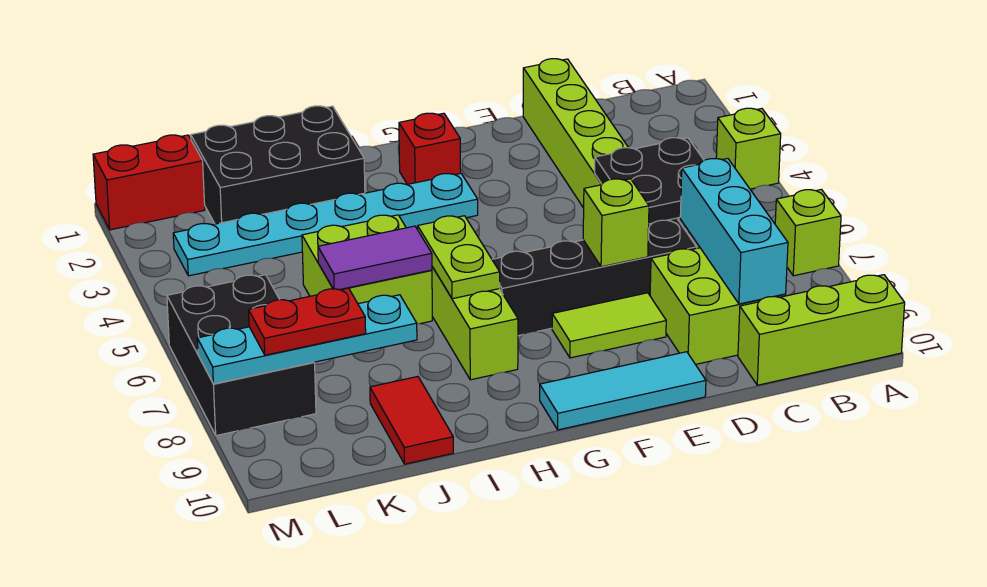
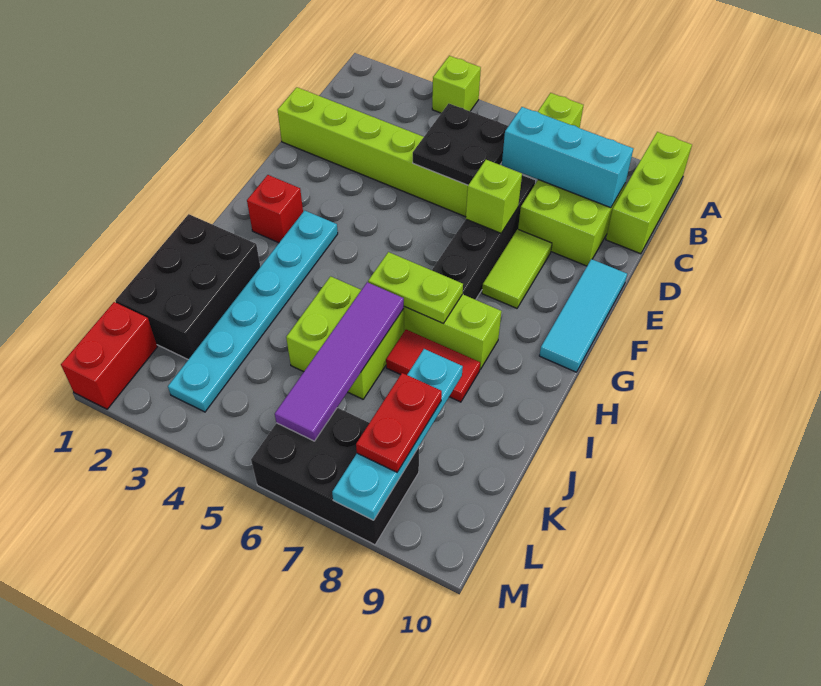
purple 1x2 tile [318,226,432,290] -> purple 1x4 tile [275,282,404,441]
red 1x2 tile [370,377,453,464] -> red 1x2 tile moved to [386,330,480,402]

